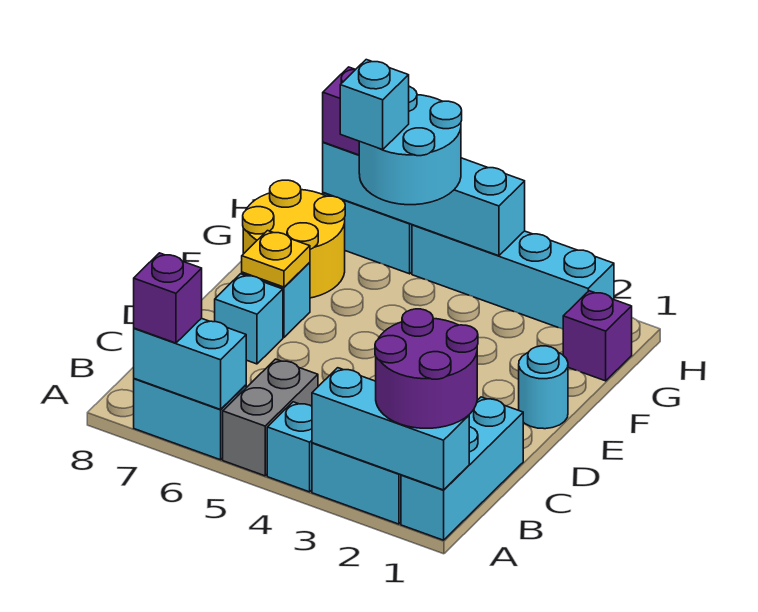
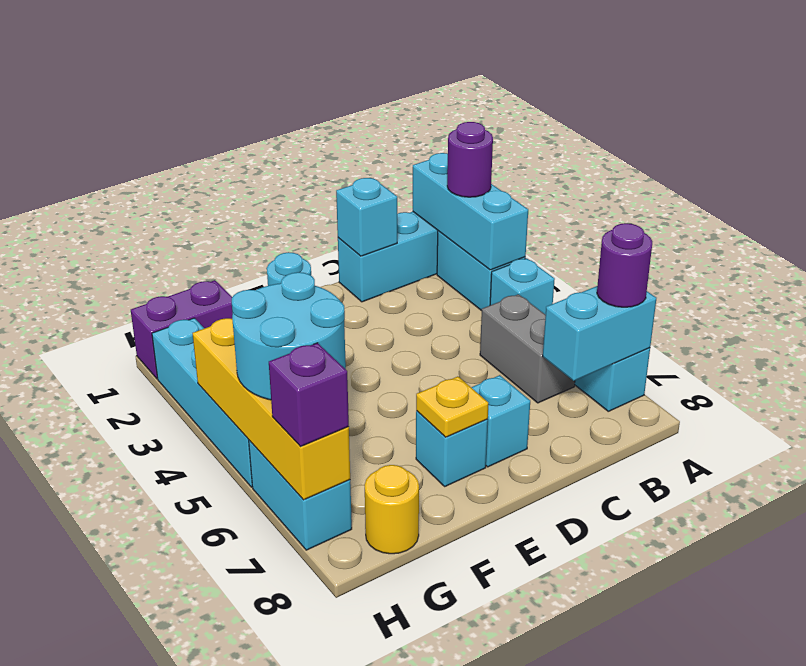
purple 2x2 round brick [375,309,478,428] -> purple 1x1 round brick [447,122,493,197]
grey 1x2 brick [223,359,318,476] -> grey 1x2 brick turned to [480,294,575,403]
cyan 1x2 brick [134,318,246,409] -> cyan 1x2 brick turned to [543,286,656,381]
purple 1x1 brick [134,253,202,343] -> purple 1x1 round brick [597,223,652,307]
yellow 2x2 round brick [243,180,345,298] -> yellow 1x1 round brick [365,465,419,554]
purple 1x1 brick [563,291,632,381] -> purple 1x2 brick [131,280,233,379]
cyan 1x1 brick [340,60,409,149] -> cyan 1x1 brick moved to [336,178,397,256]
cyan 1x4 brick [323,142,525,256] -> yellow 1x4 brick [192,318,350,500]

